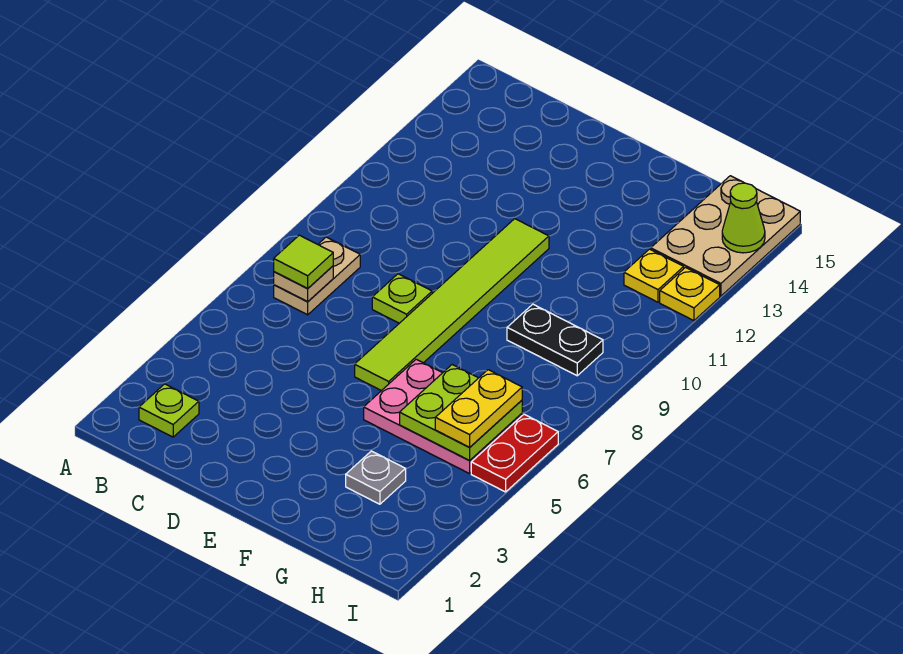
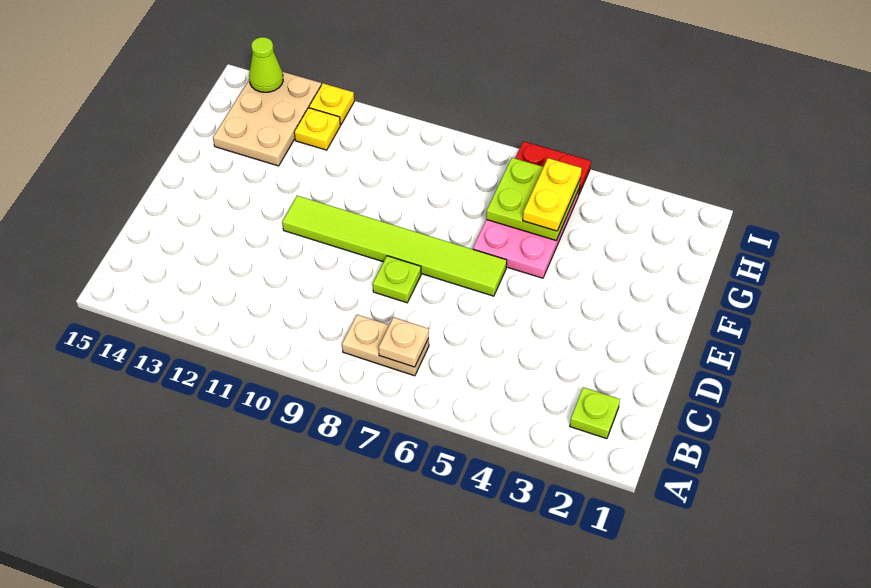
lime 1x1 tile [274,235,333,288] -> none
grey 1x1 plate [346,451,406,504] -> none
black 1x2 plate [507,304,603,376] -> none
yellow 1x2 plate [435,370,522,447] -> yellow 1x2 plate turned to [523,158,582,231]
tan 2x3 plate [651,176,800,296] -> tan 2x3 plate turned to [213,72,321,166]

